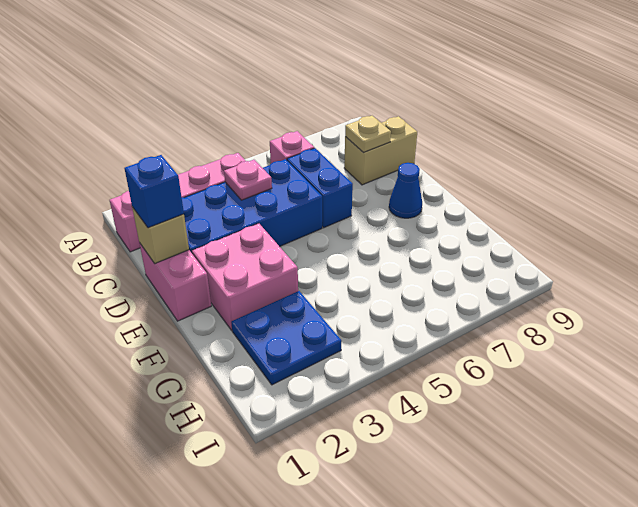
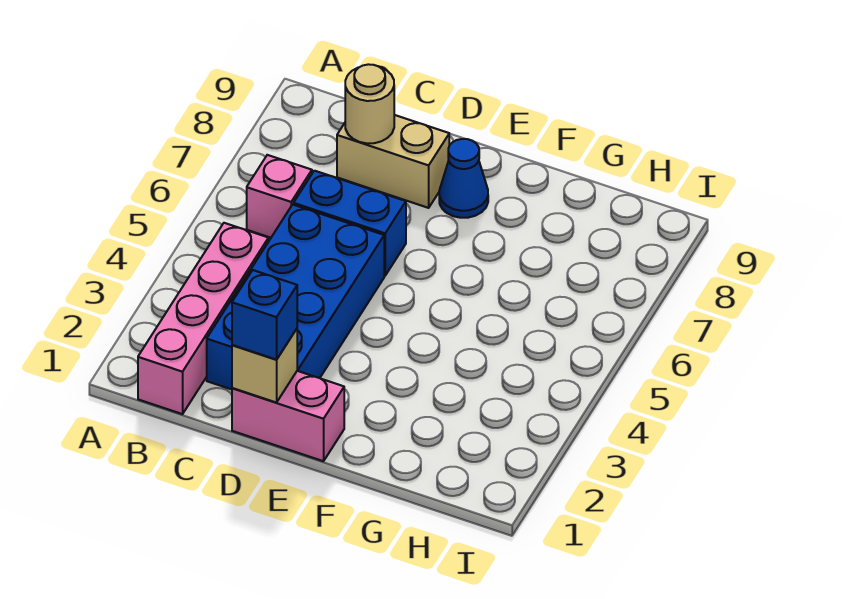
pink 1x1 plate [224,160,272,200] -> none
tan 1x2 brick [344,116,417,185] -> tan 1x2 brick turned to [337,115,449,208]
tan 1x1 plate [345,116,391,153] -> tan 1x1 round brick [345,64,394,143]
pink 2x2 brick [192,223,298,330] -> none
blue 2x2 plate [231,291,341,385] -> none

